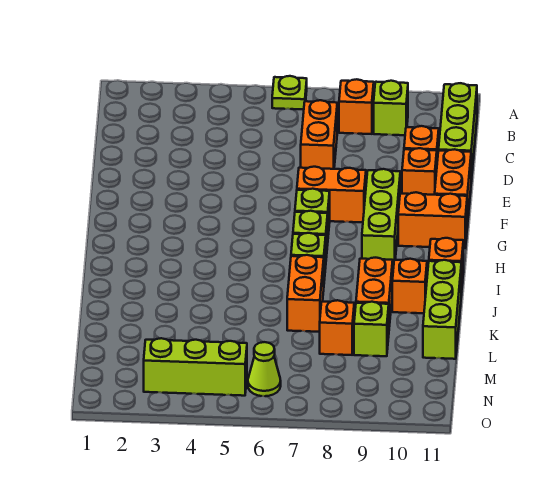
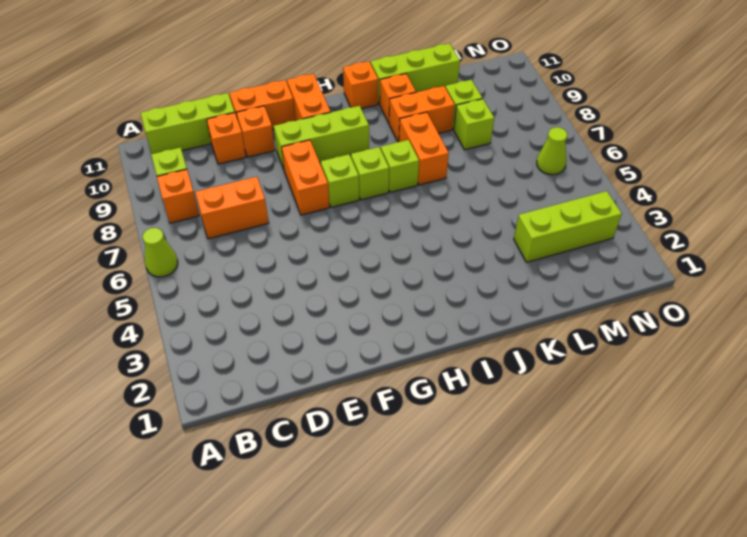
lime 1x1 plate [272,76,307,110] -> lime 1x1 cone [143,228,178,277]
orange 1x2 brick [287,255,324,332] -> orange 1x2 brick turned to [399,112,449,185]
orange 1x1 brick [320,300,354,355] -> lime 1x1 brick [454,99,494,150]
lime 1x3 brick [144,338,247,396] -> lime 1x3 brick turned to [514,191,622,262]

